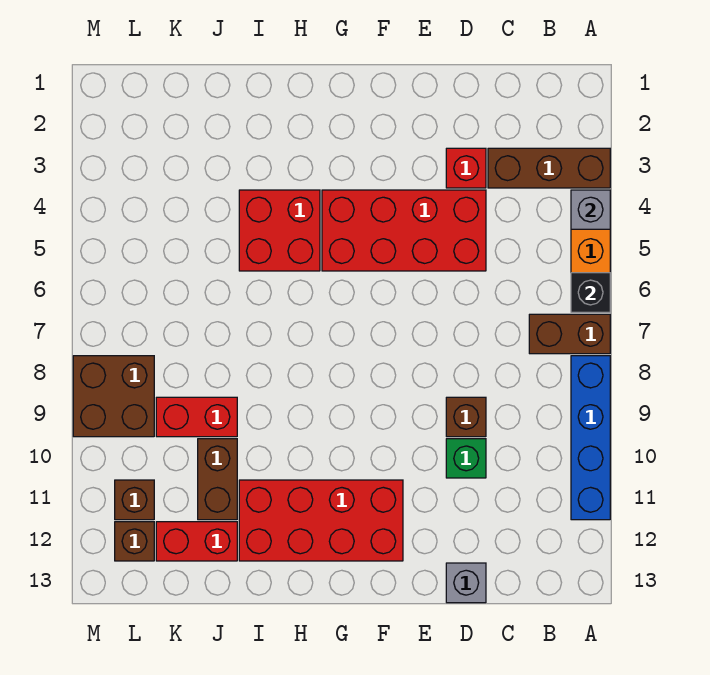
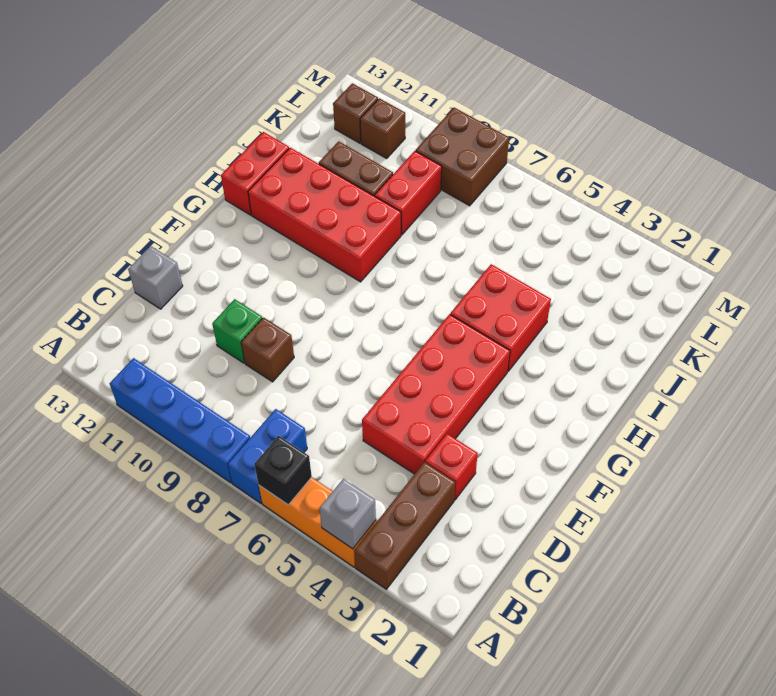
brown 1x2 brick [529,314,610,354] -> blue 1x2 brick [228,409,307,503]
red 2x4 brick [239,480,403,561] -> red 2x4 brick turned to [248,148,401,282]
red 1x2 brick [156,522,237,561] -> red 1x2 brick moved to [221,132,289,215]

